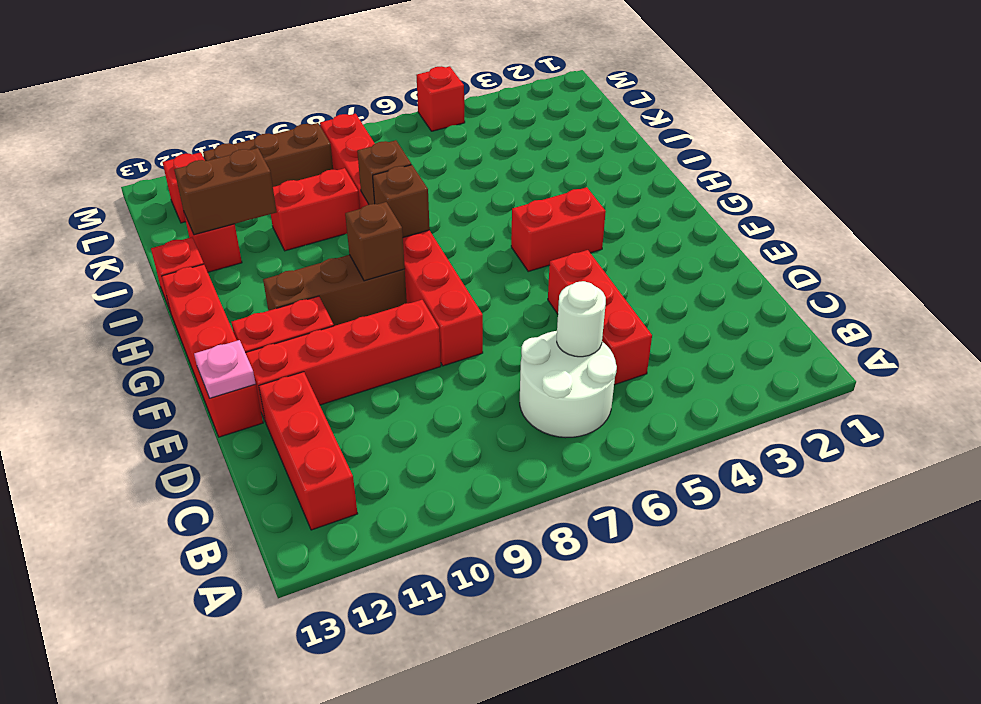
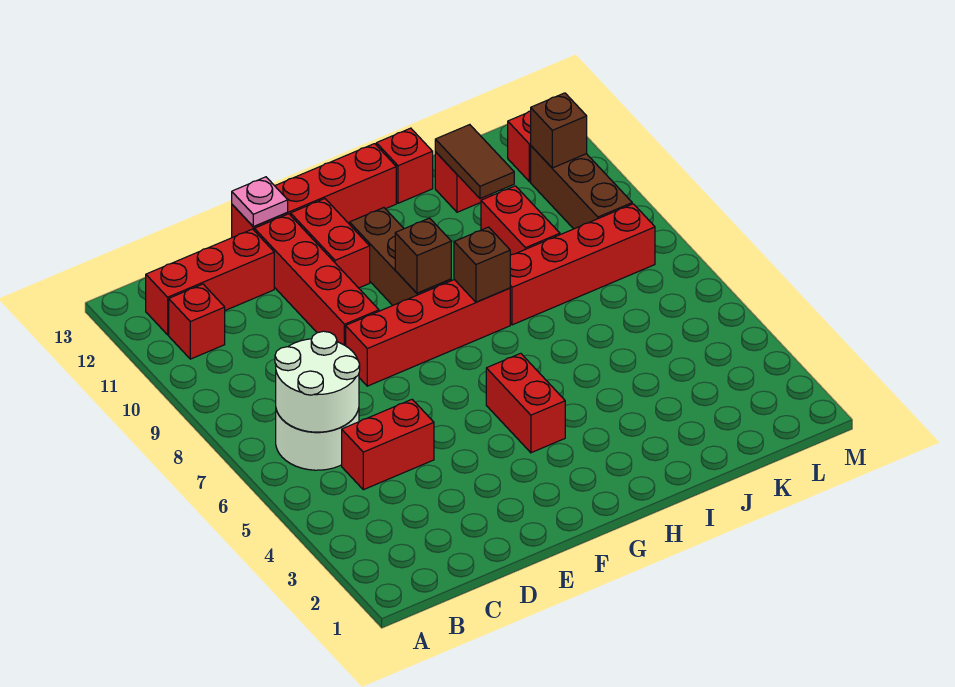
red 1x3 brick [548,250,652,385] -> red 1x2 brick [342,400,434,490]
white 1x1 round brick [557,281,606,357] -> white 2x2 round brick [275,331,360,432]
brown 1x1 brick [357,140,411,204] -> brown 1x1 brick moved to [531,93,587,168]
brown 1x2 brick [174,148,277,235] -> brown 1x2 tile [435,125,514,199]
red 1x1 brick [416,66,465,131] -> red 1x1 brick moved to [169,284,225,359]

